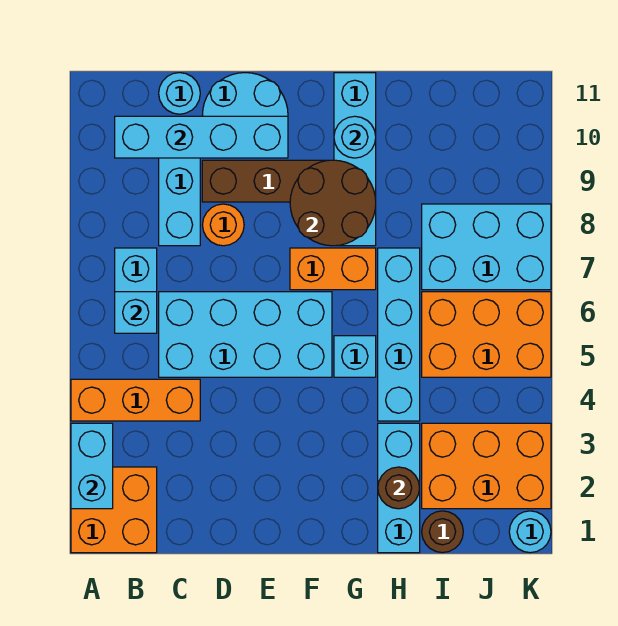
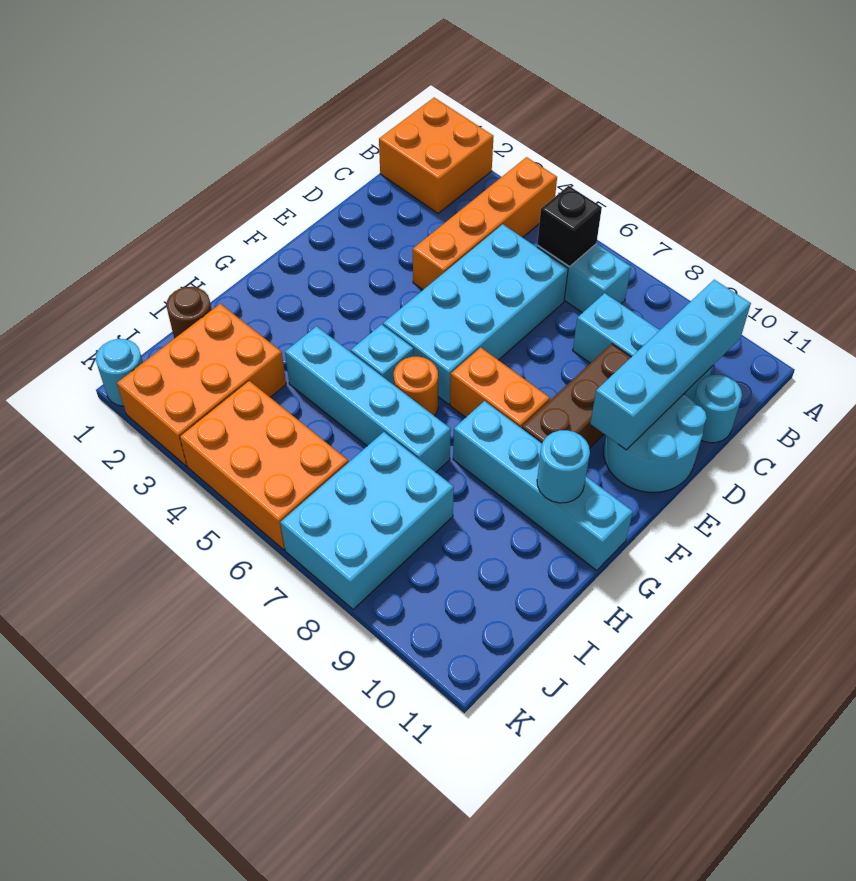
cyan 1x2 brick [71,423,113,509] -> none
orange 1x3 brick [71,379,200,421] -> orange 1x4 brick [413,157,557,290]
cyan 1x1 brick [115,292,157,333] -> black 1x1 brick [537,186,602,266]
orange 1x1 round brick [203,204,244,246] -> orange 1x1 round brick moved to [394,357,438,416]
orange 1x2 brick [290,248,376,290] -> orange 1x2 brick turned to [450,347,550,428]
brown 2x2 round brick [290,160,376,246] -> none
cyan 1x3 brick [378,423,420,553] -> none
brown 1x1 round brick [378,467,420,509] -> none
orange 2x3 brick [422,292,551,377] -> orange 2x3 brick turned to [180,381,348,550]

